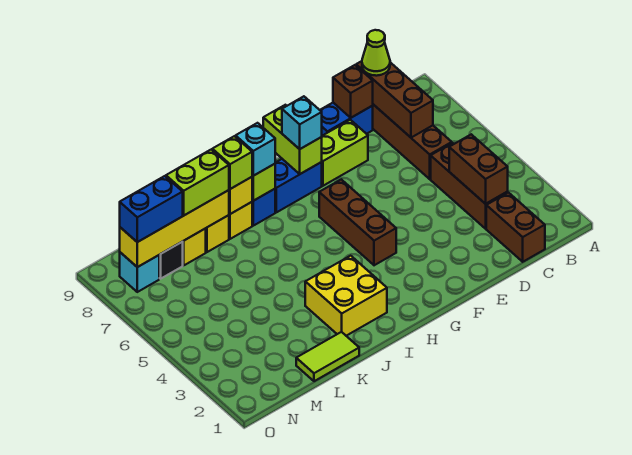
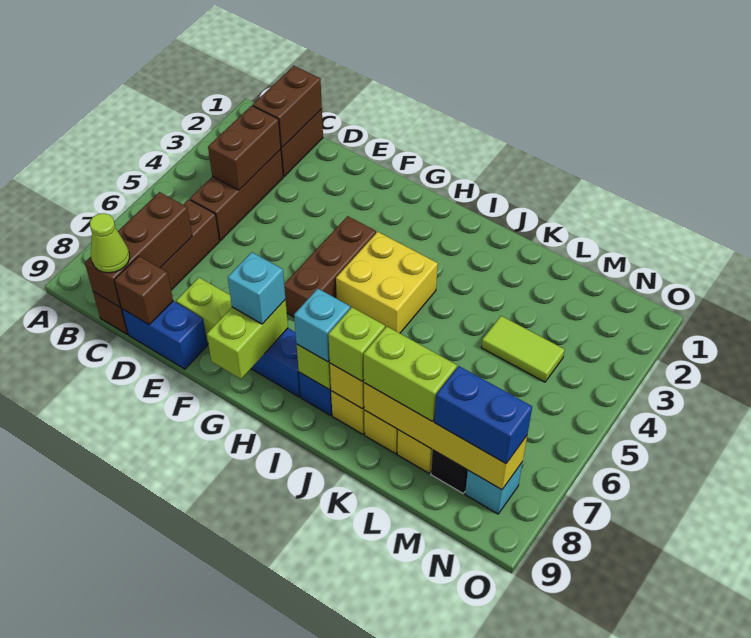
none -> brown 1x2 brick [253,66,322,148]
yellow 2x2 brick [305,256,387,336] -> yellow 2x2 brick moved to [336,232,438,333]
lime 1x2 tile [296,332,359,381] -> lime 1x2 tile moved to [481,316,565,382]

